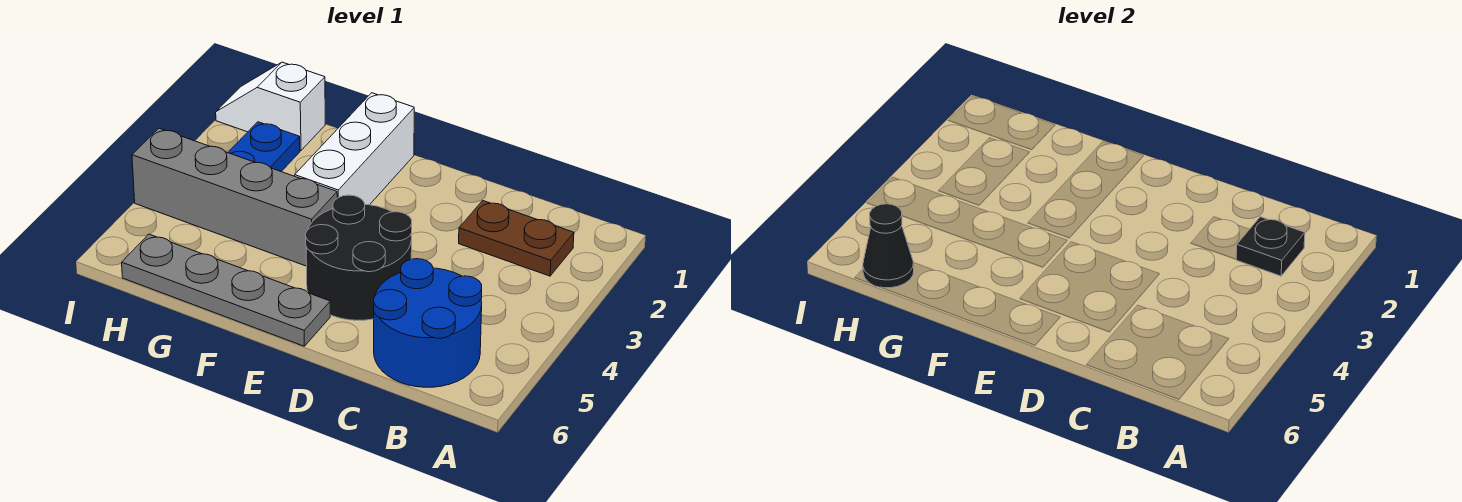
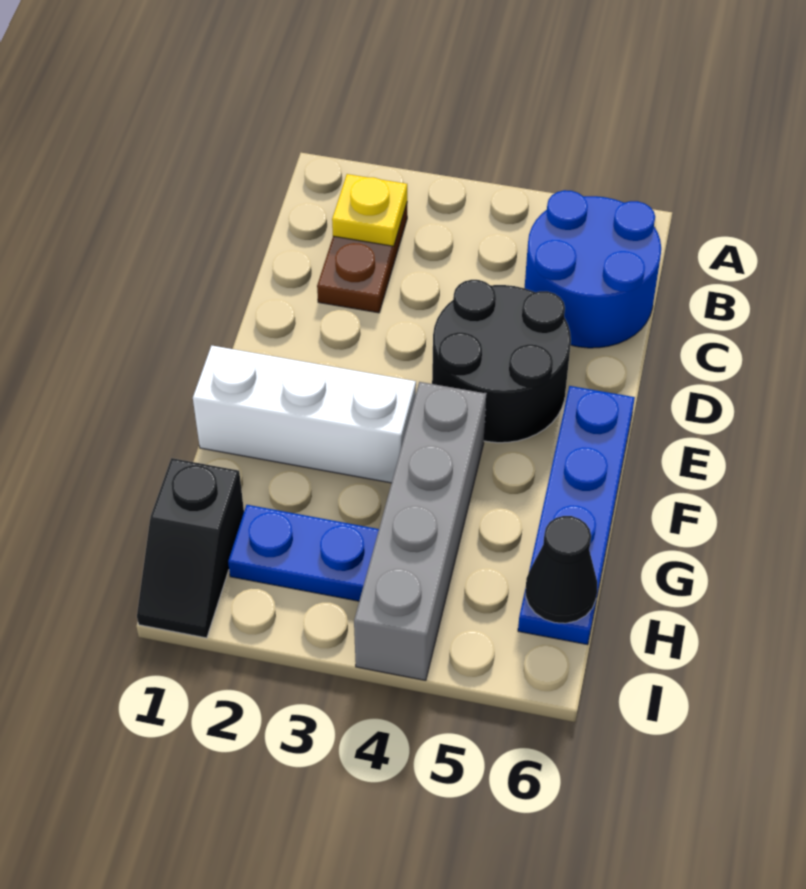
black 1x1 plate [1236,217,1305,276] -> yellow 1x1 plate [332,174,407,246]
grey 1x4 plate [122,234,330,346] -> blue 1x4 plate [518,386,635,645]
white 1x2 slope [216,62,325,151] -> black 1x2 slope [137,458,244,638]

